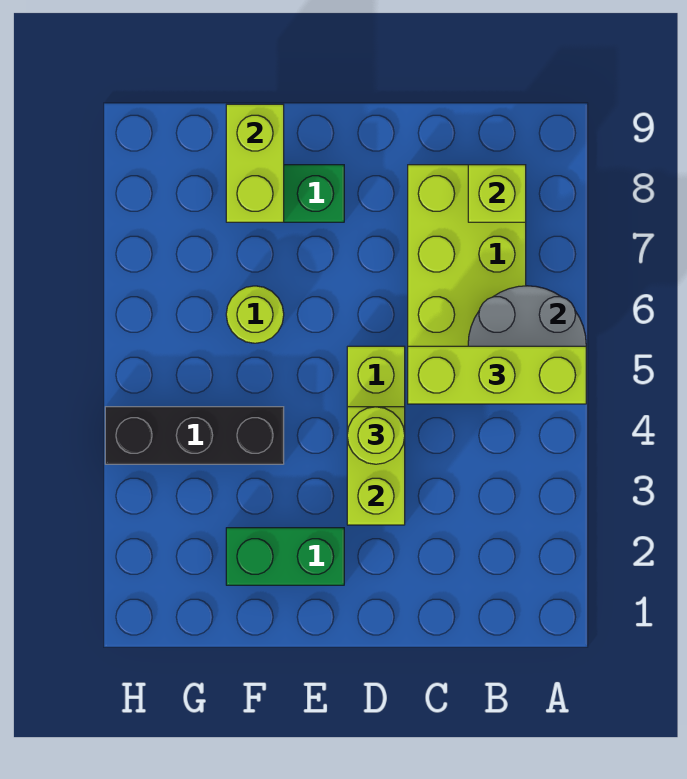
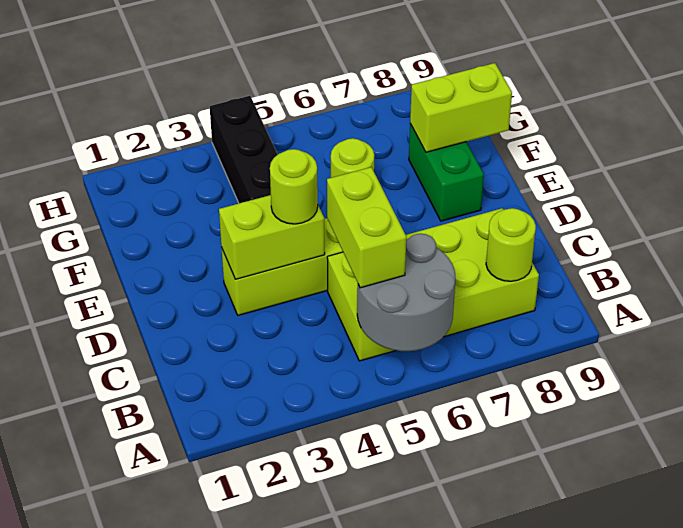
lime 1x3 brick [408,346,586,404] -> lime 1x2 brick [327,167,406,288]
lime 1x1 brick [468,165,526,222] -> lime 1x1 round brick [486,208,536,281]
green 1x2 brick [226,528,344,585] -> none

